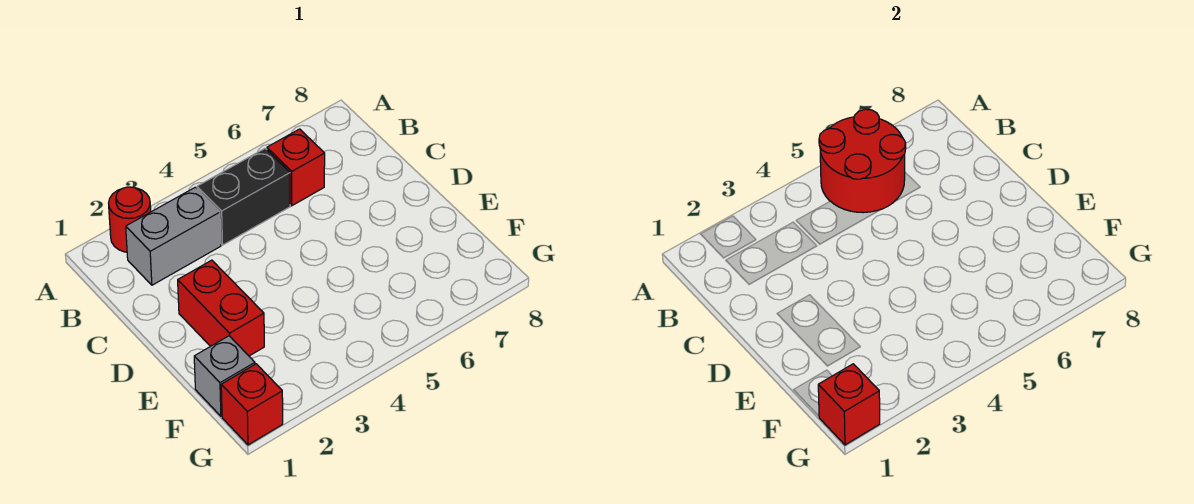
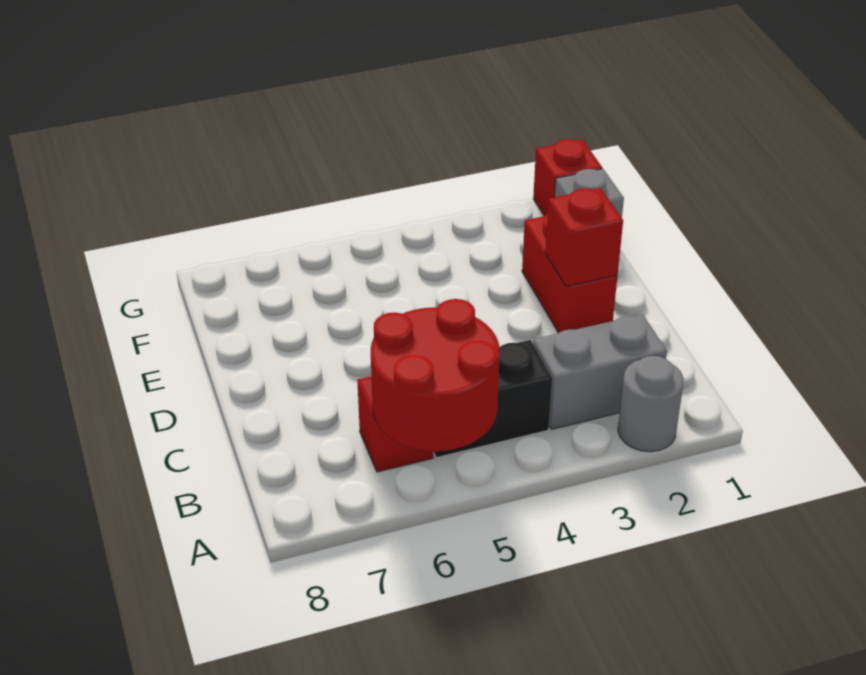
red 1x1 round brick [109,187,151,252] -> grey 1x1 round brick [618,356,684,452]
red 1x1 brick [818,364,880,445] -> red 1x1 brick moved to [545,188,623,287]

